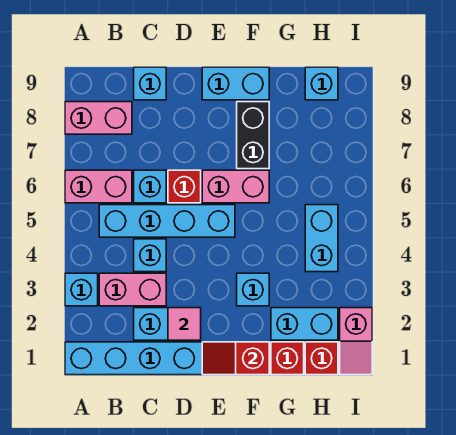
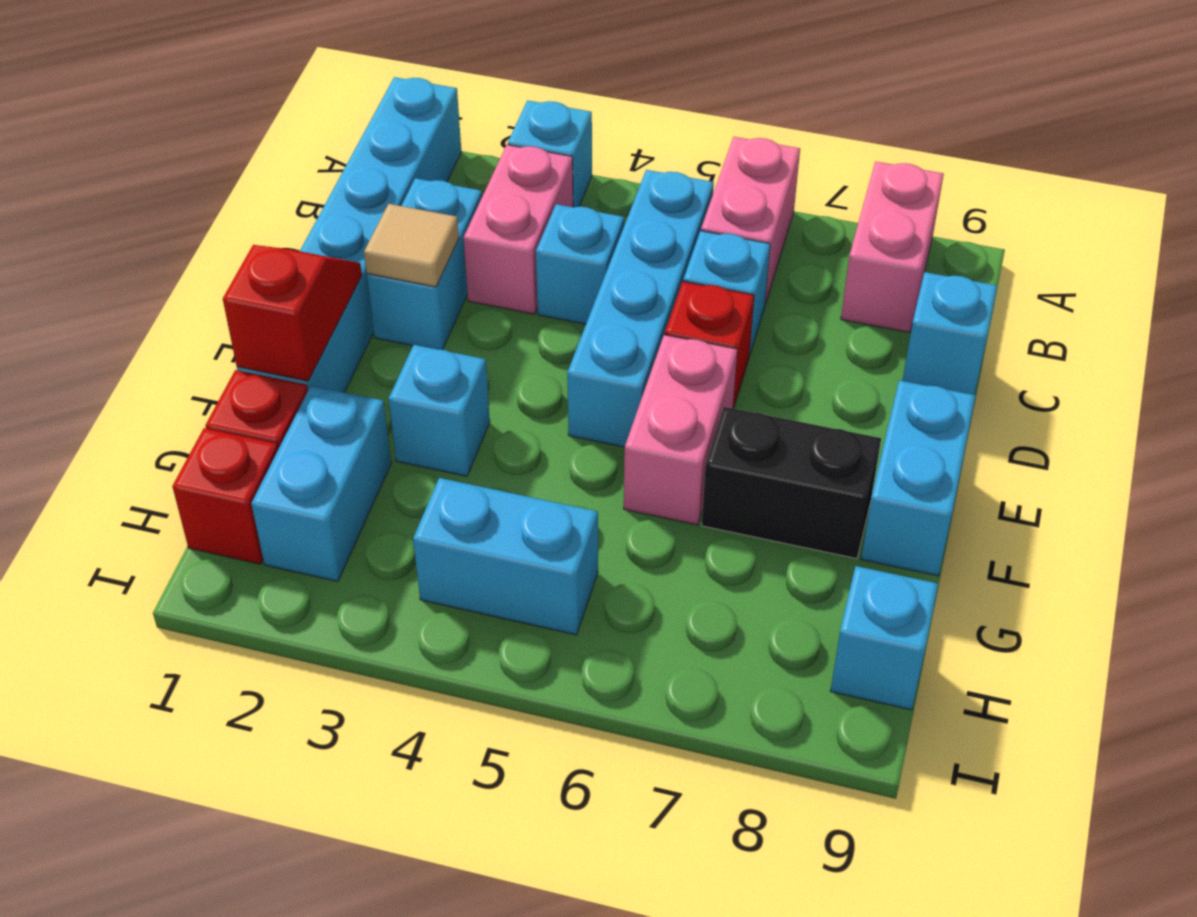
pink 1x1 tile [168,308,201,340] -> tan 1x1 tile [364,204,459,287]
pink 1x2 slope [340,308,372,375] -> none

